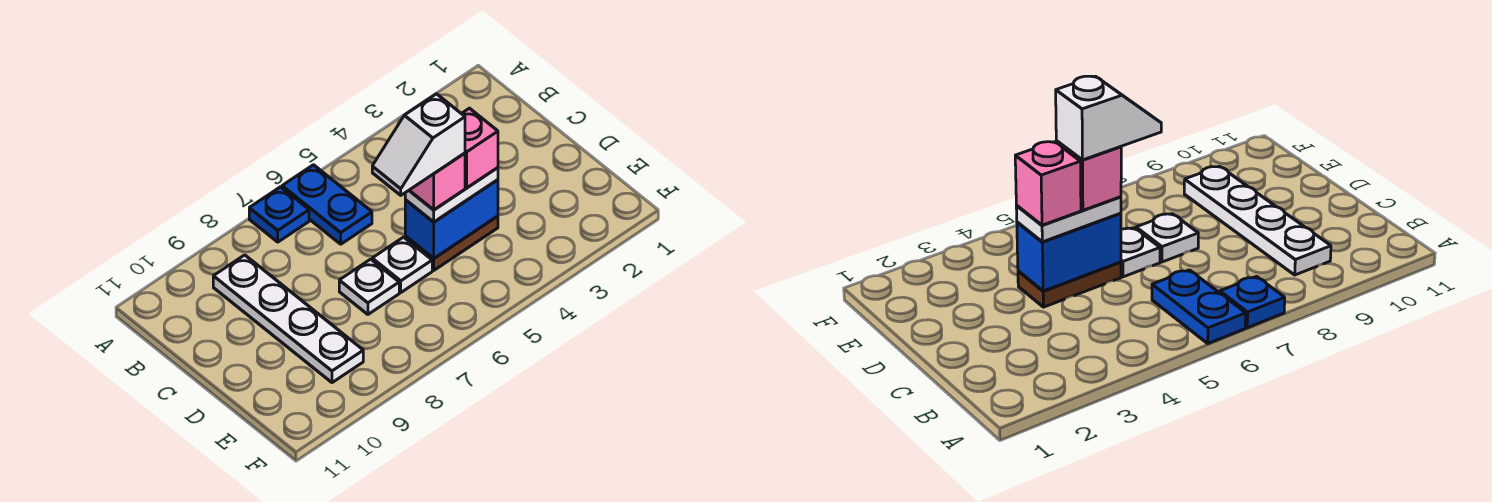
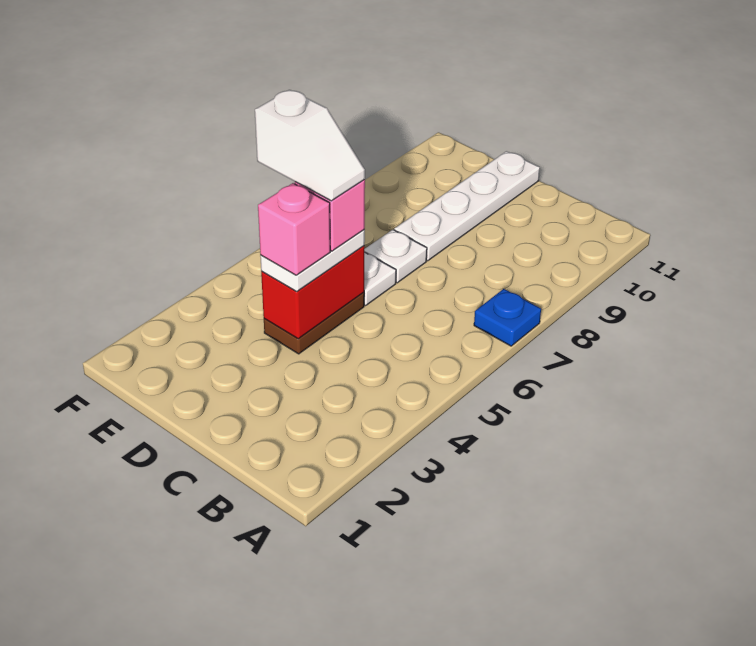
blue 1x2 plate [282,165,372,244] -> none
white 1x4 plate [213,255,363,383] -> white 1x4 plate turned to [394,151,540,261]
blue 1x2 brick [405,180,498,258] -> red 1x2 brick [261,246,364,339]
white 1x2 slope [372,94,465,195] -> white 1x2 slope turned to [255,90,365,201]

